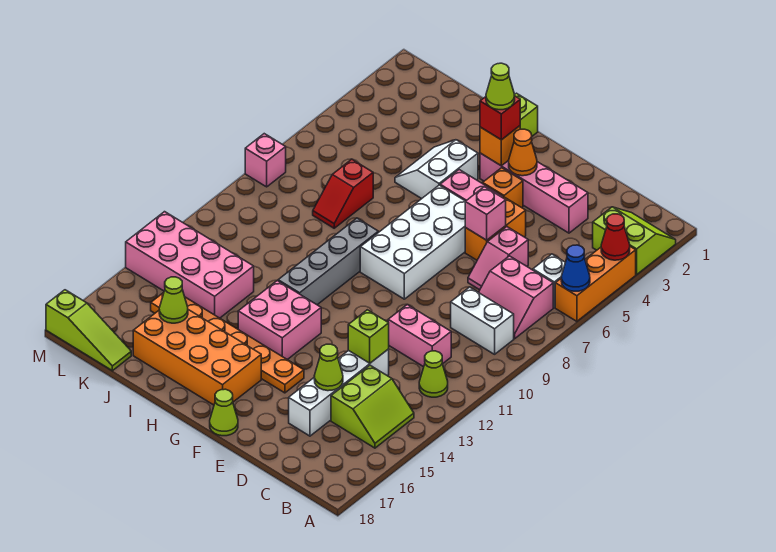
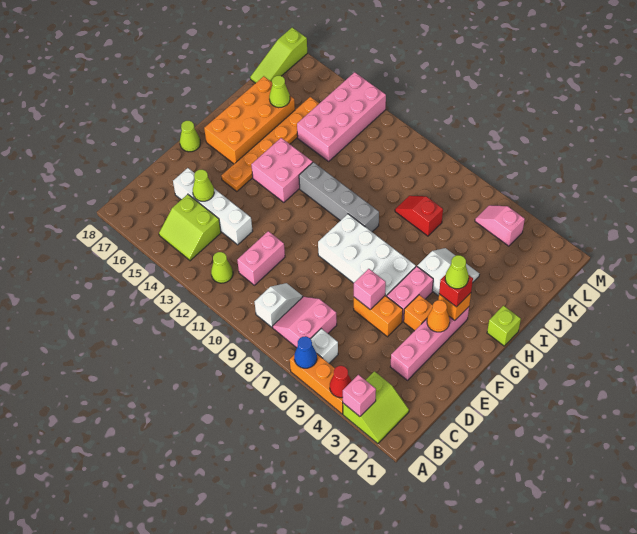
white 1x2 brick [451,287,514,354] -> white 1x2 slope [255,283,303,327]
pink 1x2 slope [468,227,528,290] -> pink 1x2 slope moved to [475,205,525,246]
lime 1x1 brick [348,310,389,363] -> none
pink 1x1 brick [245,134,286,187] -> pink 1x1 brick moved to [343,375,376,417]

